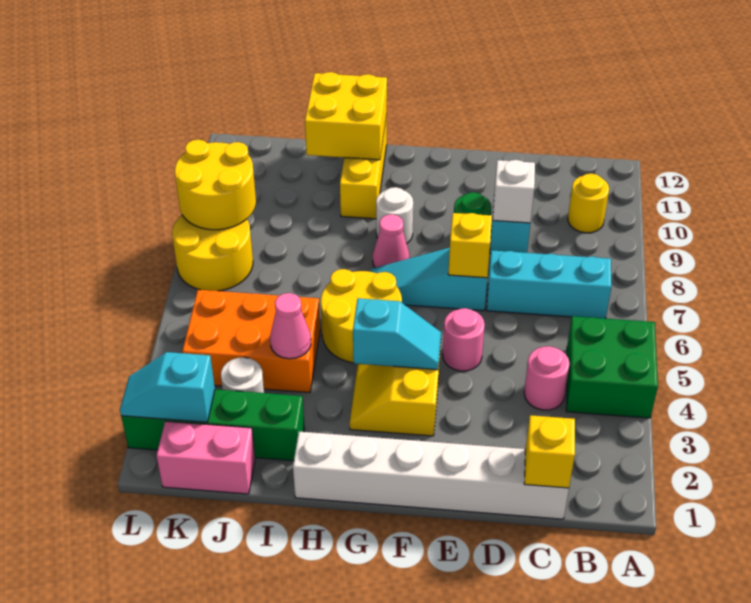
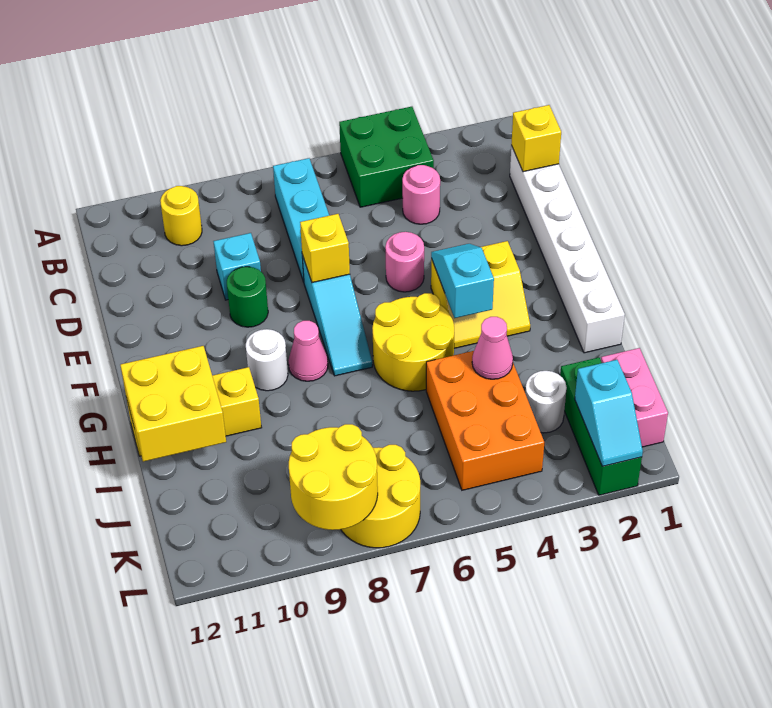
white 1x1 brick [493,160,535,223] -> none
green 1x4 brick [121,389,305,461] -> green 1x3 brick [560,357,642,495]

